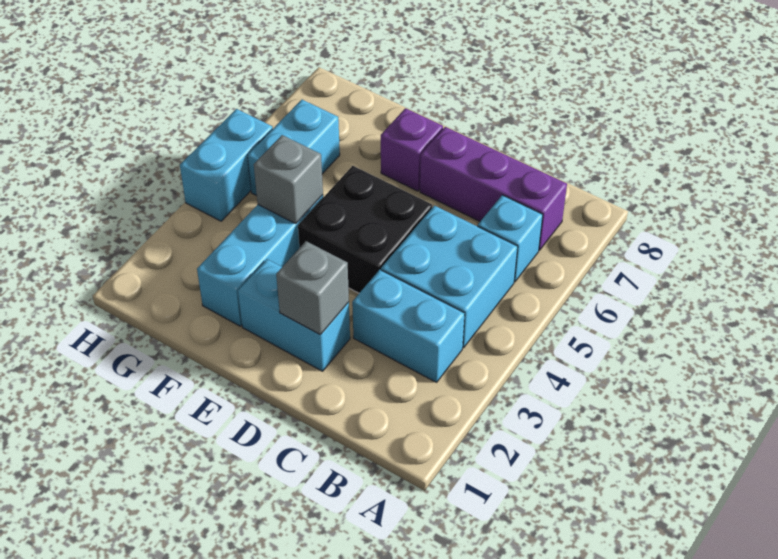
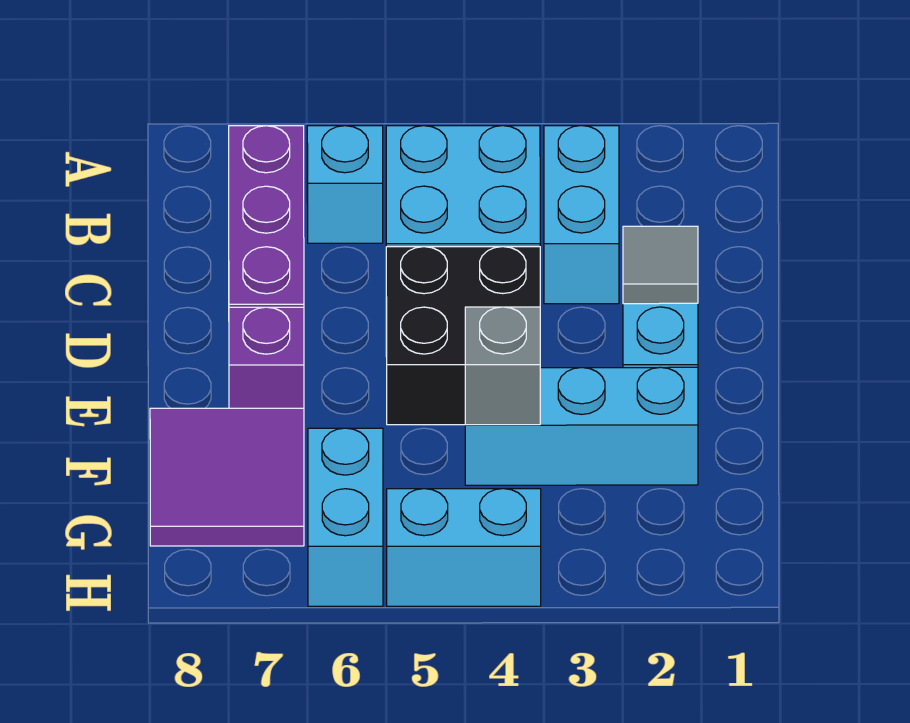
grey 1x1 brick [276,241,349,335] -> grey 1x1 tile [623,226,698,304]
none -> purple 2x2 tile [150,408,304,546]
cyan 1x2 brick [248,100,340,196] -> cyan 1x2 brick turned to [308,428,383,606]

